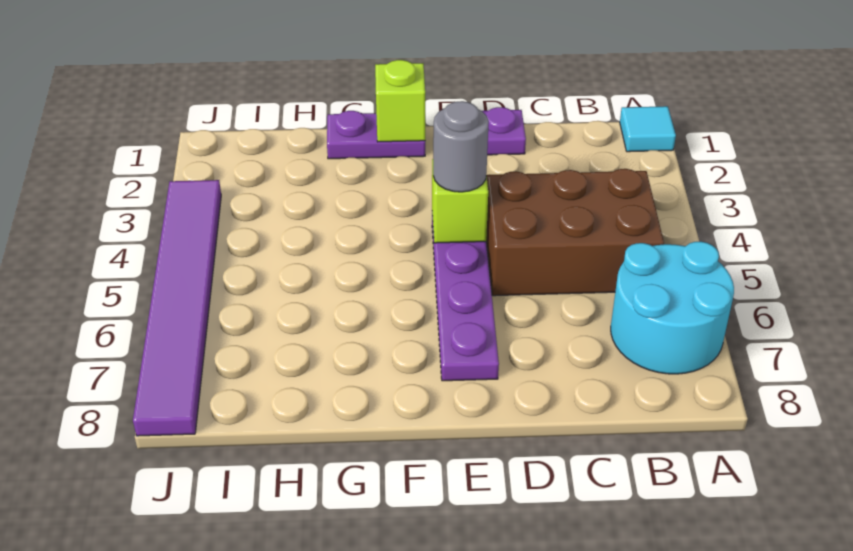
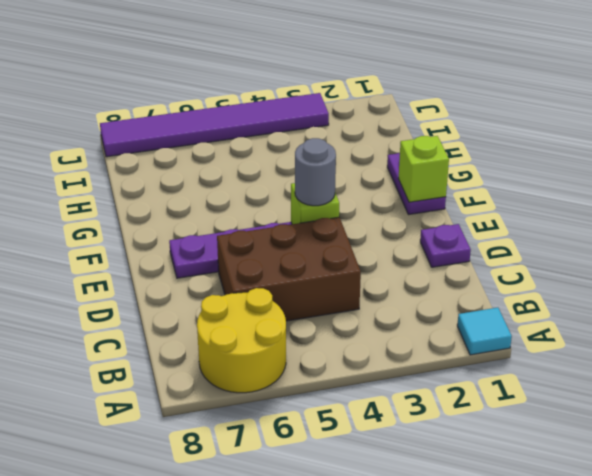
cyan 2x2 round brick [611,242,734,374] -> yellow 2x2 round brick [197,288,286,393]
brown 2x3 brick [486,169,664,296] -> brown 2x3 brick turned to [217,217,361,321]

